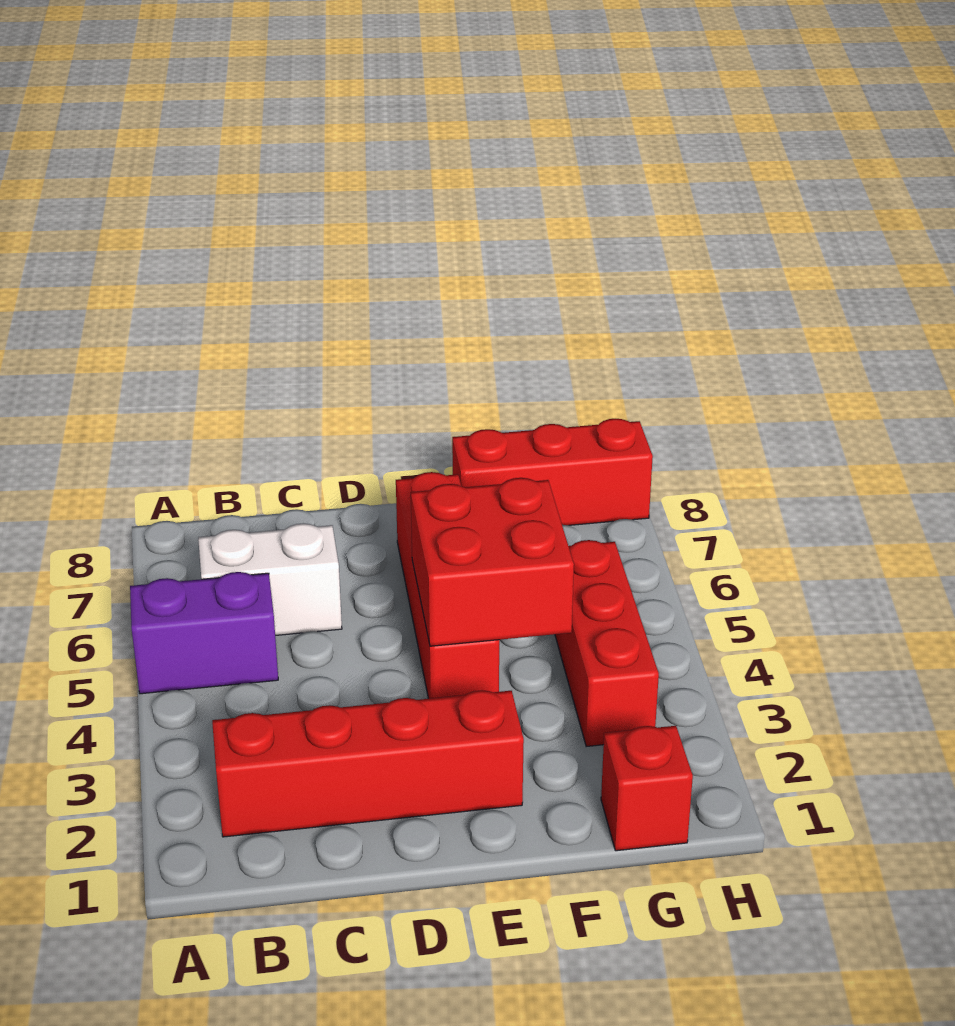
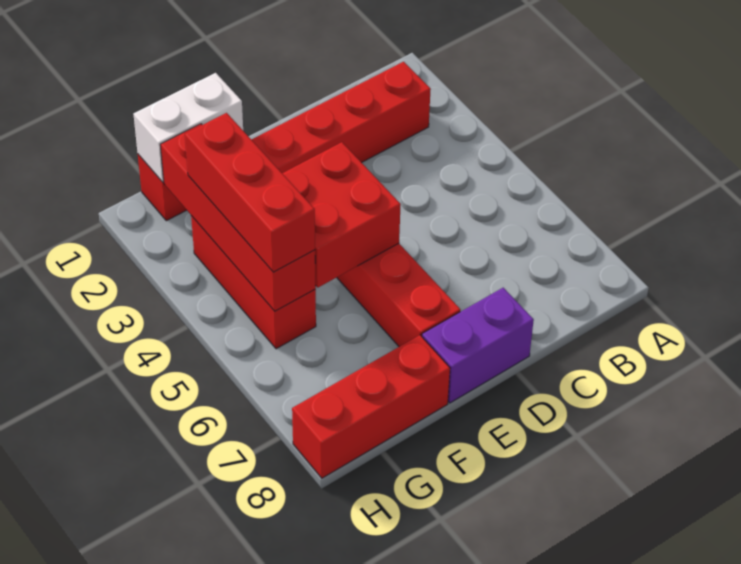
purple 1x2 brick [130,572,278,694] -> purple 1x2 brick moved to [422,288,534,403]
white 1x2 brick [198,523,342,635] -> white 1x2 brick moved to [133,73,243,182]
none -> red 1x4 brick [160,124,316,311]
none -> red 1x3 brick [185,113,315,272]

